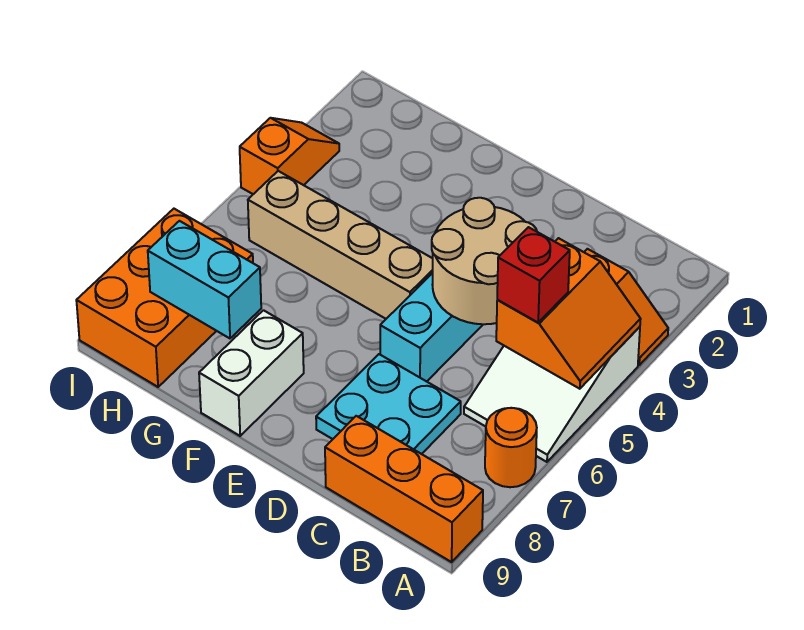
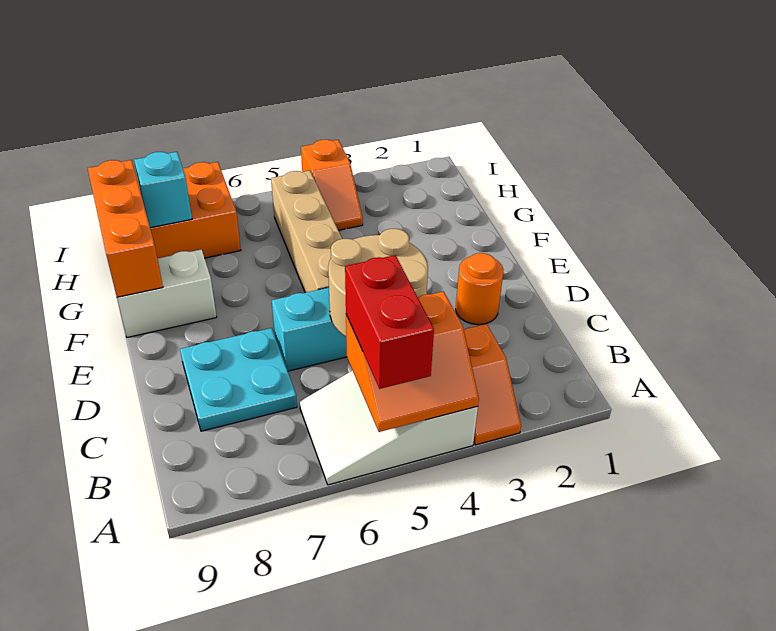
orange 1x1 round brick [485,408,537,487] -> orange 1x1 round brick moved to [456,253,503,325]
orange 1x3 brick [325,416,483,562] -> orange 1x3 brick moved to [88,160,163,297]
red 1x1 brick [497,227,570,323] -> red 1x2 brick [345,255,434,389]
cyan 1x2 brick [148,221,261,338] -> cyan 1x1 brick [134,152,192,228]
orange 1x2 slope [240,118,339,194] -> orange 1x2 slope turned to [301,140,363,230]

